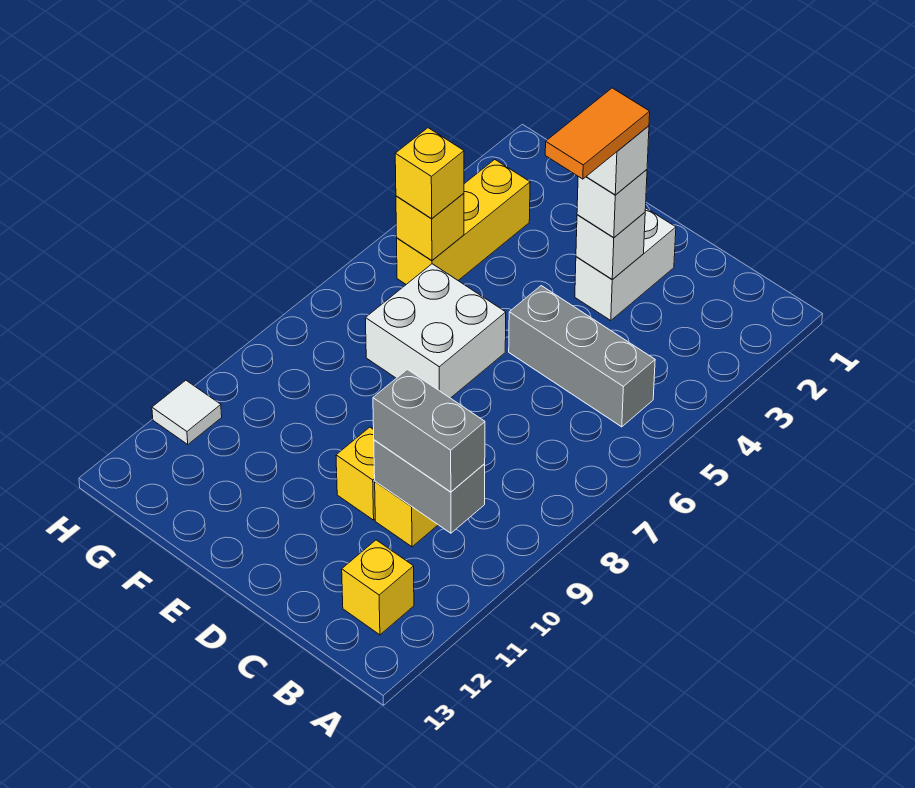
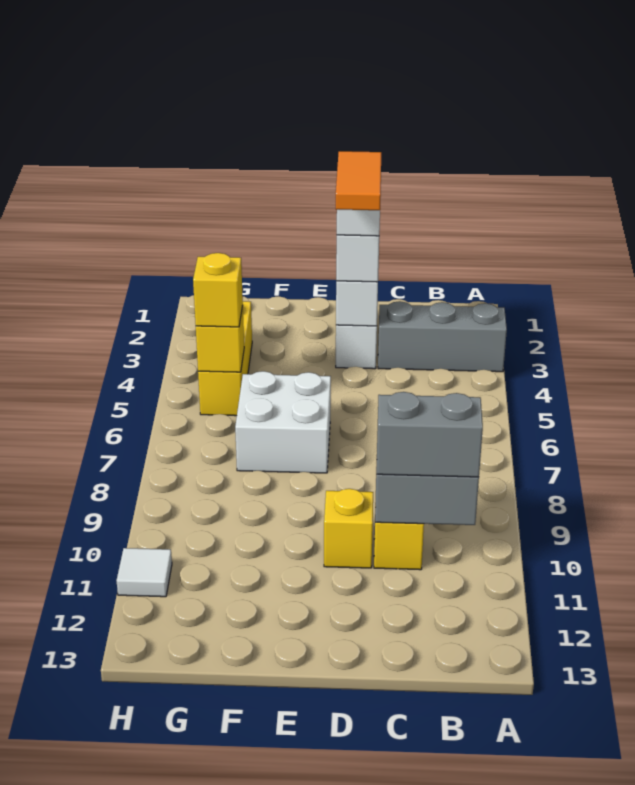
grey 1x3 brick [509,286,655,427] -> grey 1x3 brick moved to [378,301,507,372]
yellow 1x1 brick [342,540,414,635] -> none

